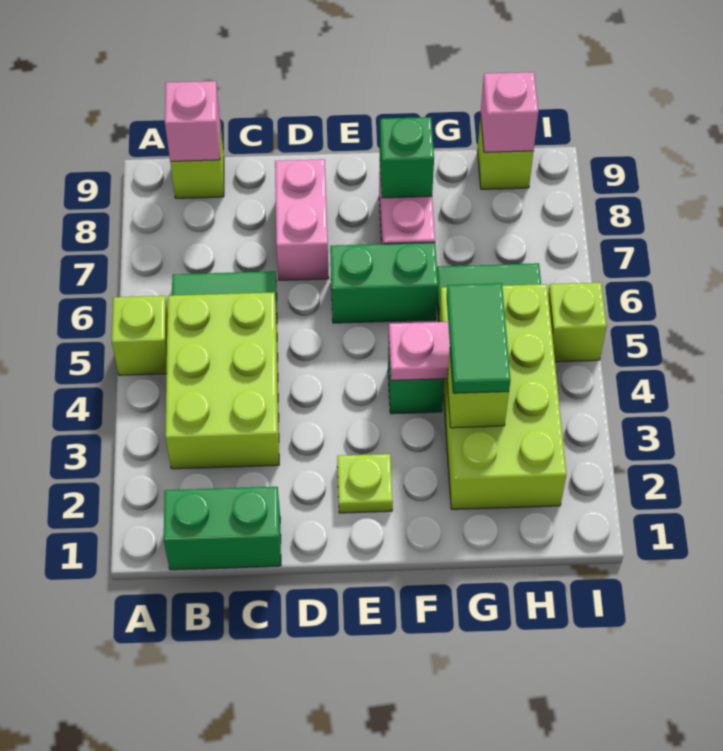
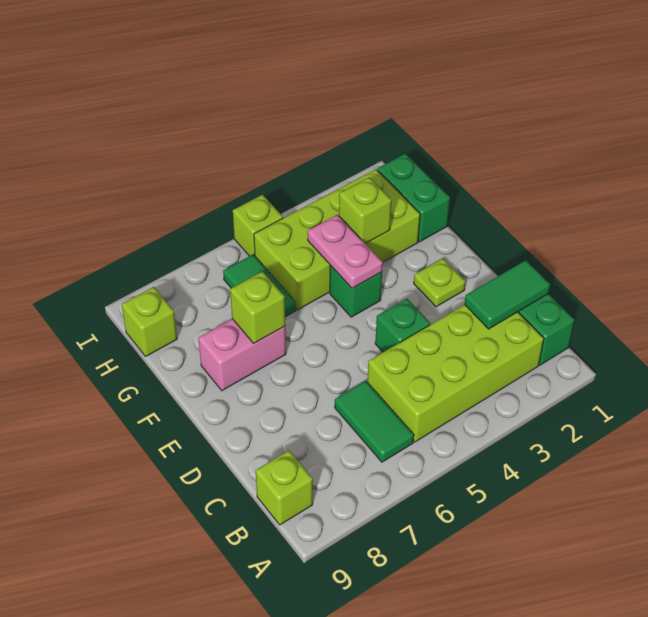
lime 1x1 brick [112,296,168,375] -> lime 1x1 brick moved to [230,272,285,344]
lime 2x3 brick [165,292,279,469] -> lime 2x4 brick [367,305,544,442]
pink 1x1 brick [165,81,220,162] -> none
pink 1x2 brick [275,159,329,280] -> none
green 1x2 brick [330,243,438,323] -> green 1x2 brick moved to [377,154,450,242]
green 1x1 brick [380,117,434,198] -> green 1x1 brick moved to [375,299,430,352]
green 1x2 tile [447,283,511,393] -> green 1x2 tile moved to [465,260,550,329]
pink 1x1 brick [481,72,538,152] -> none

